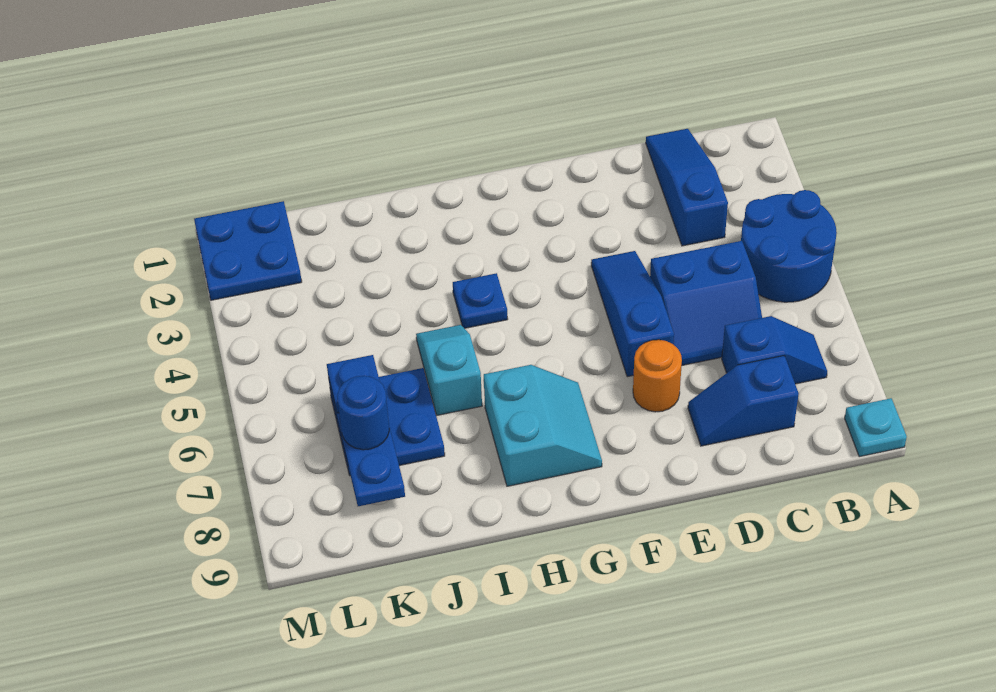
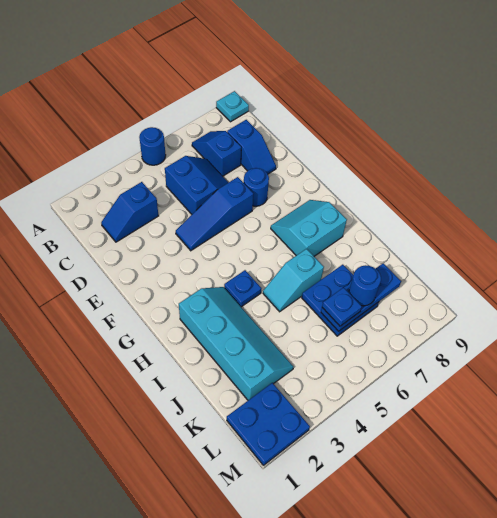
blue 2x2 round brick [741,190,837,302] -> blue 1x1 round brick [139,127,166,165]
blue 1x3 slope [646,129,728,246] -> blue 1x2 slope [101,182,158,242]
orange 1x1 round brick [633,340,682,412] -> blue 1x1 round brick [244,168,269,206]
none -> cyan 2x4 slope [179,287,293,400]

